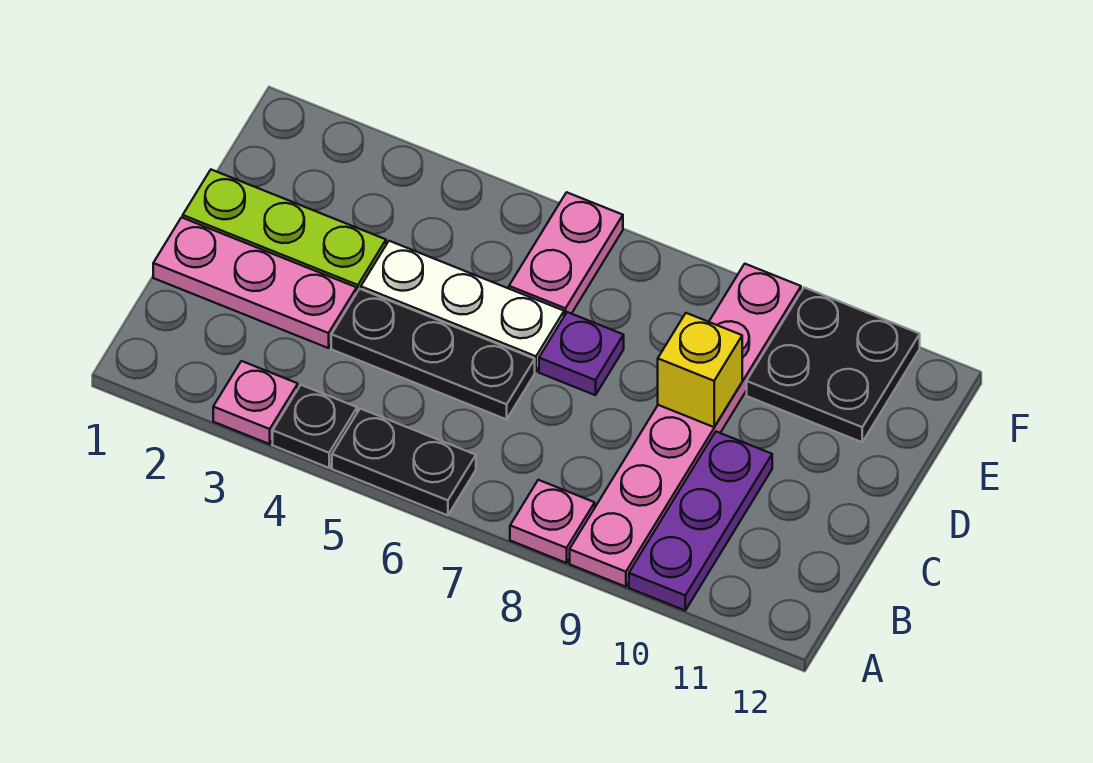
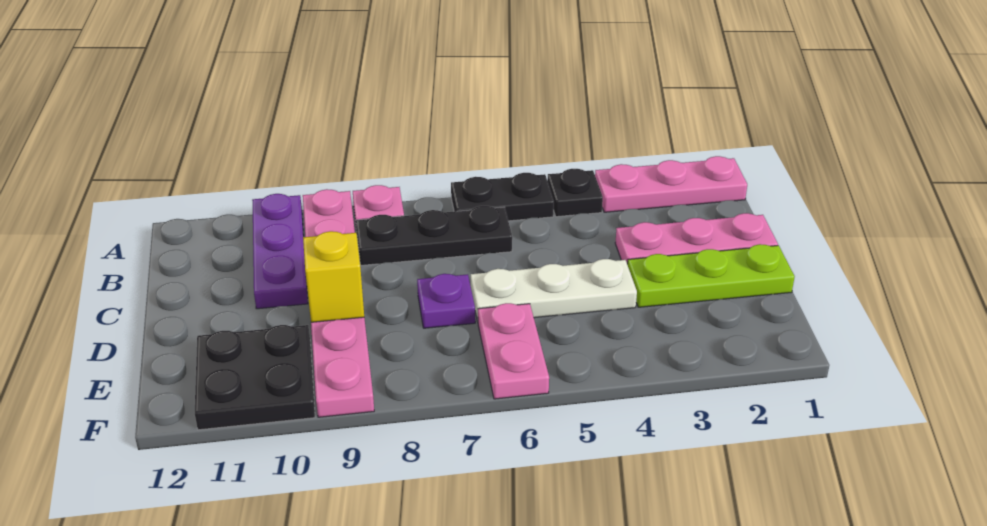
pink 1x1 plate [213,361,298,444] -> pink 1x3 plate [595,156,747,212]
black 1x3 plate [331,289,535,419] -> black 1x3 plate moved to [356,206,512,265]

